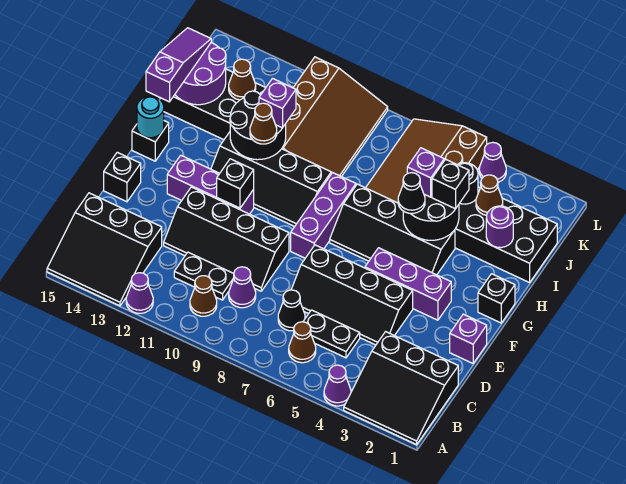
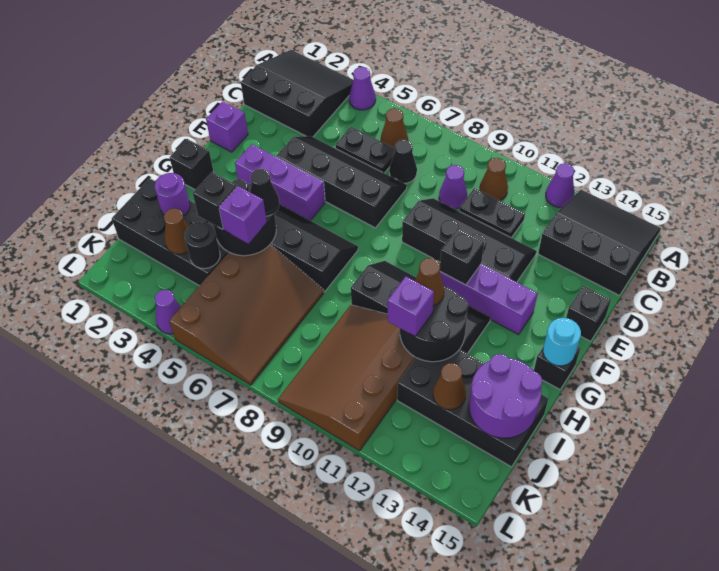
purple 1x3 brick [291,173,356,258] -> none
purple 1x3 slope [146,28,211,102] -> none

